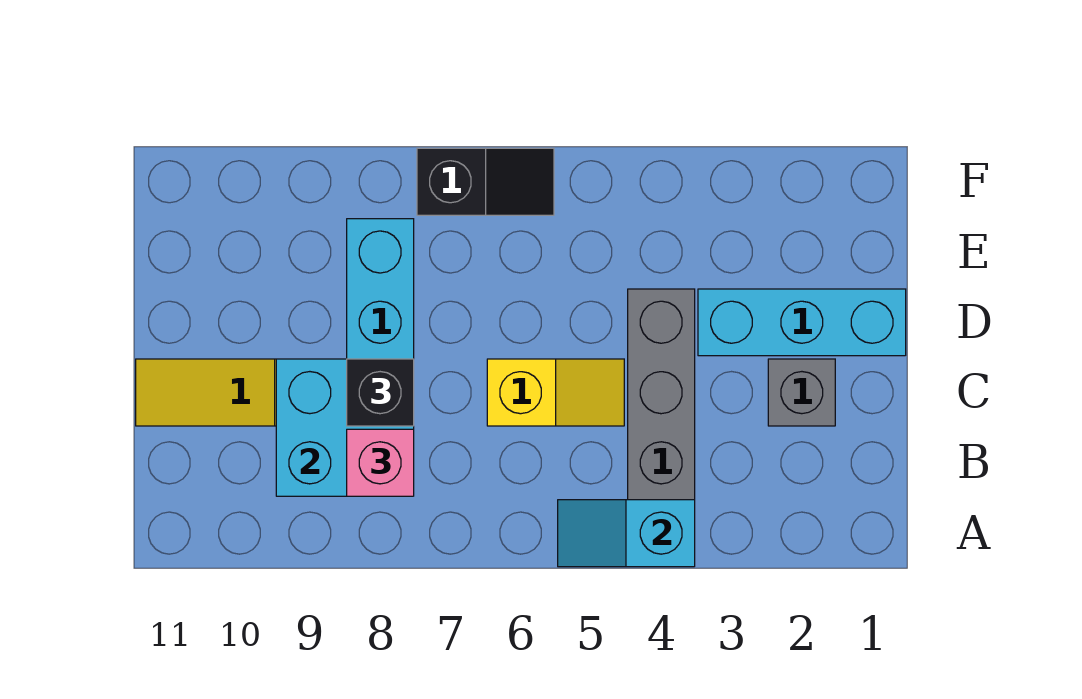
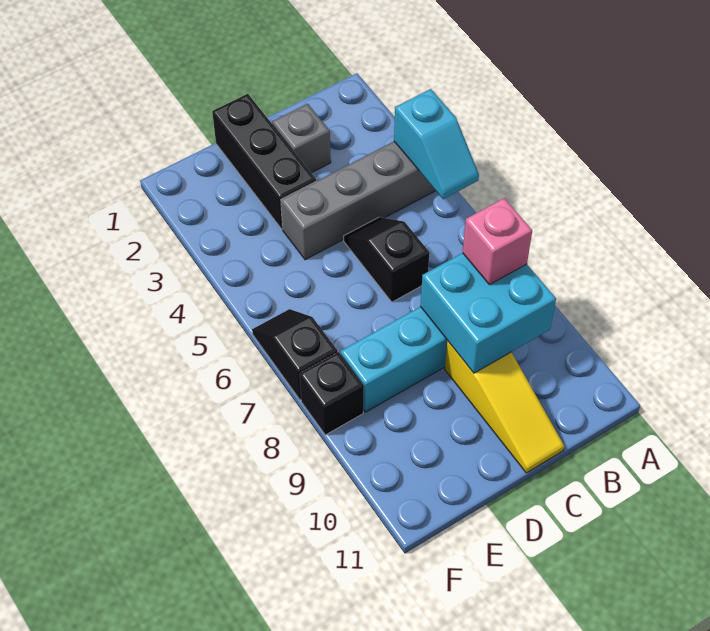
yellow 1x2 slope [487,359,624,426] -> black 1x2 slope [344,217,430,302]
black 1x1 brick [347,359,414,426] -> black 1x1 brick moved to [300,352,364,435]
cyan 1x3 brick [698,289,906,356] -> black 1x3 brick [212,94,316,229]

